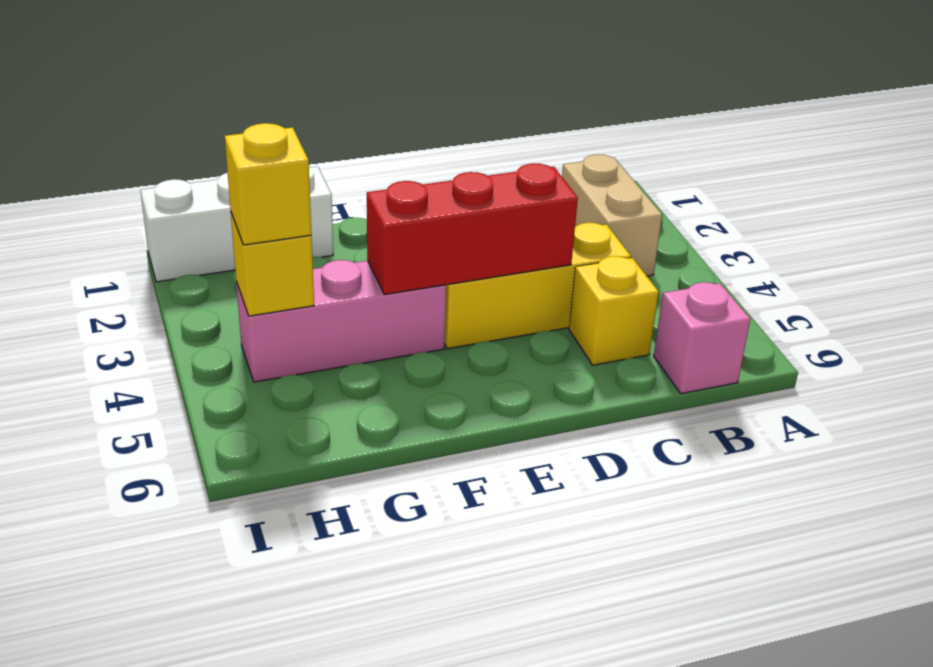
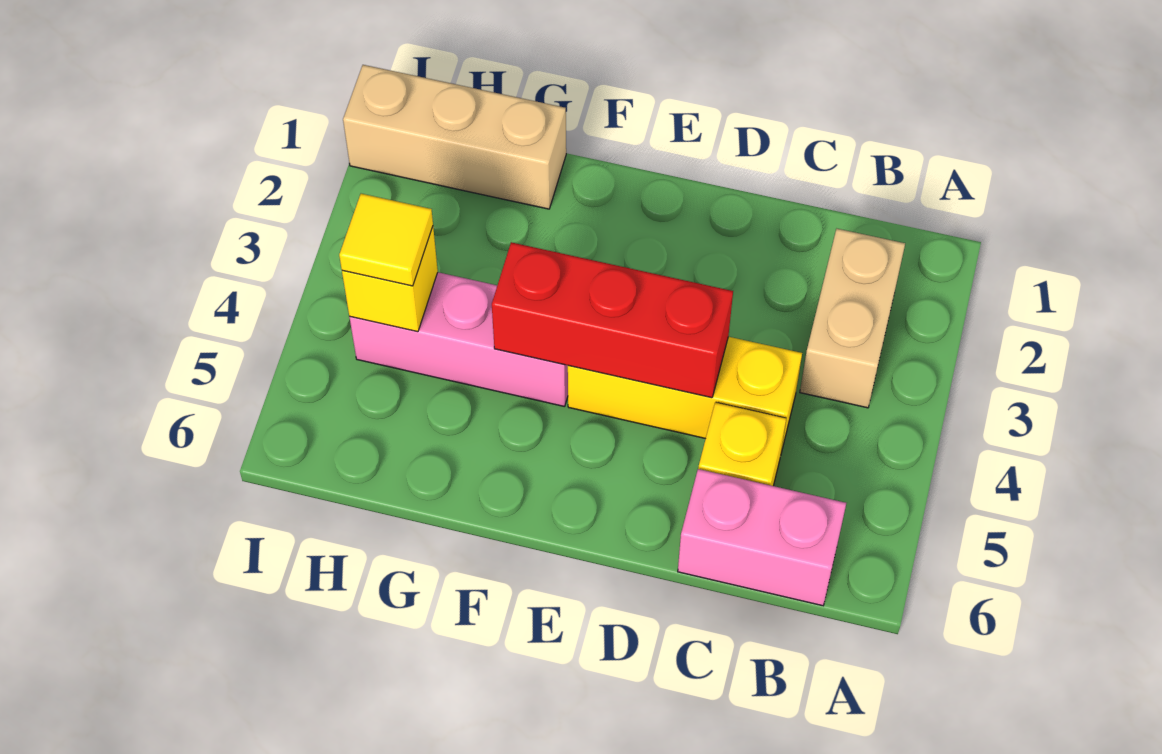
pink 1x1 brick [654,282,750,394] -> pink 1x2 brick [678,469,846,606]
white 1x3 brick [140,167,333,282] -> tan 1x3 brick [343,65,566,209]
yellow 1x1 brick [225,123,311,245] -> yellow 1x1 tile [339,194,433,286]

